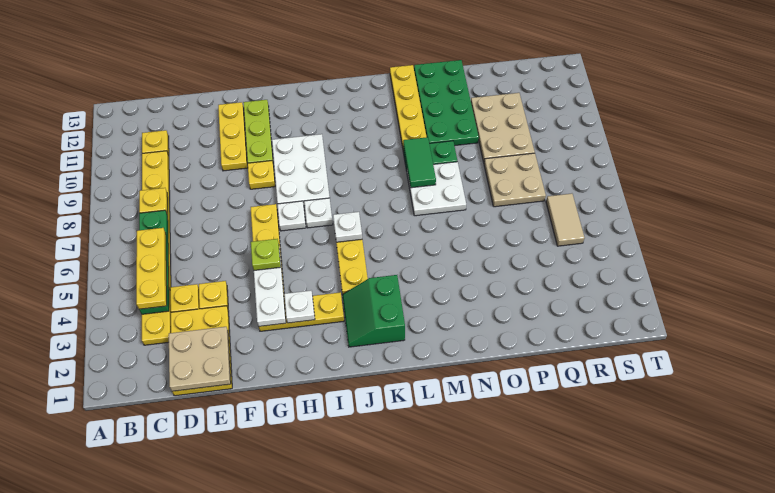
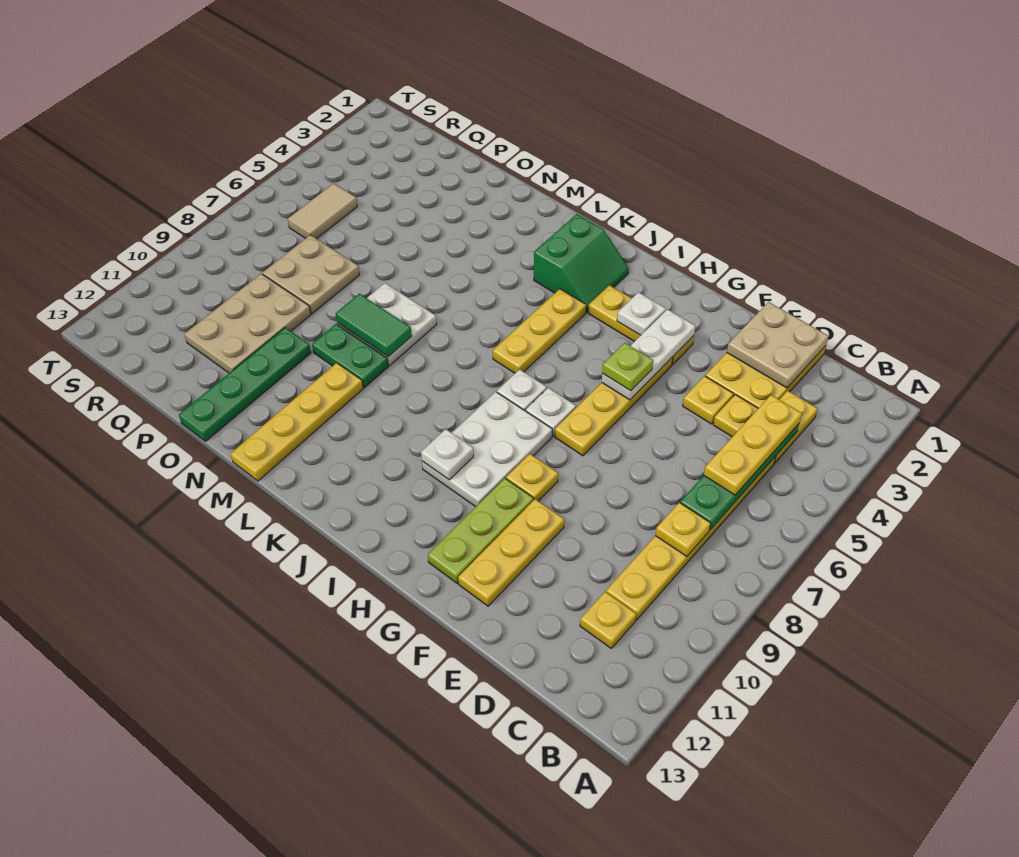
white 1x1 plate [333,212,362,242] -> white 1x1 plate moved to [421,429,474,480]
green 1x2 tile [403,137,436,188] -> green 1x2 tile turned to [336,294,412,357]
green 2x4 plate [414,60,479,146] -> green 1x4 plate [179,328,311,441]

